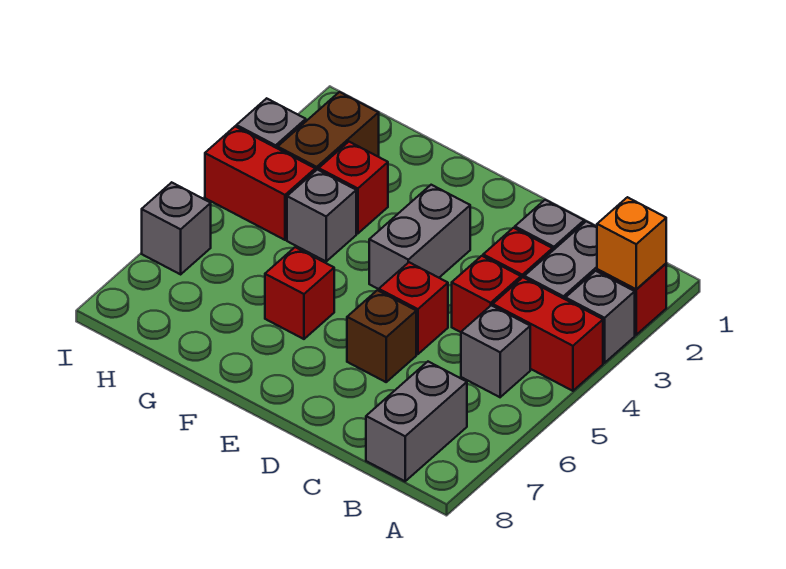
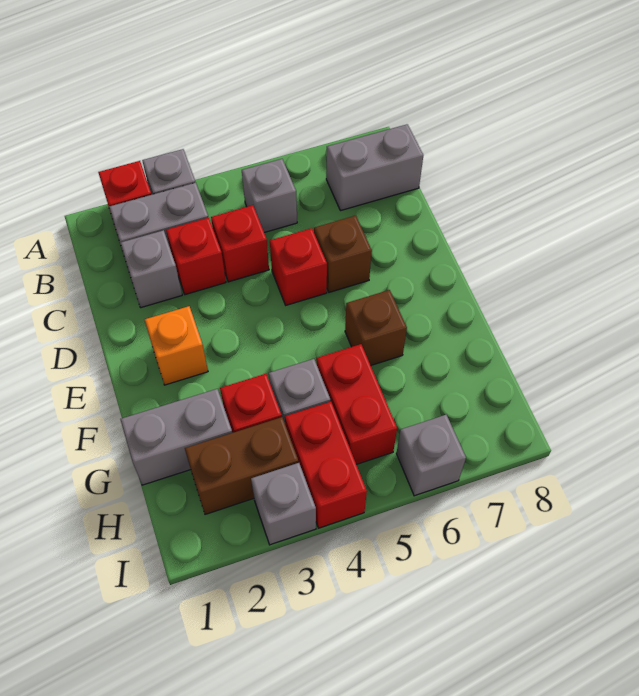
orange 1x1 brick [597,197,666,289] -> orange 1x1 brick moved to [145,306,208,385]
red 1x2 brick [493,277,603,391] -> red 1x2 brick moved to [317,344,397,465]
grey 1x2 brick [369,185,470,289] -> grey 1x2 brick moved to [120,389,232,485]
red 1x1 brick [265,247,334,339] -> brown 1x1 brick [345,290,407,365]

